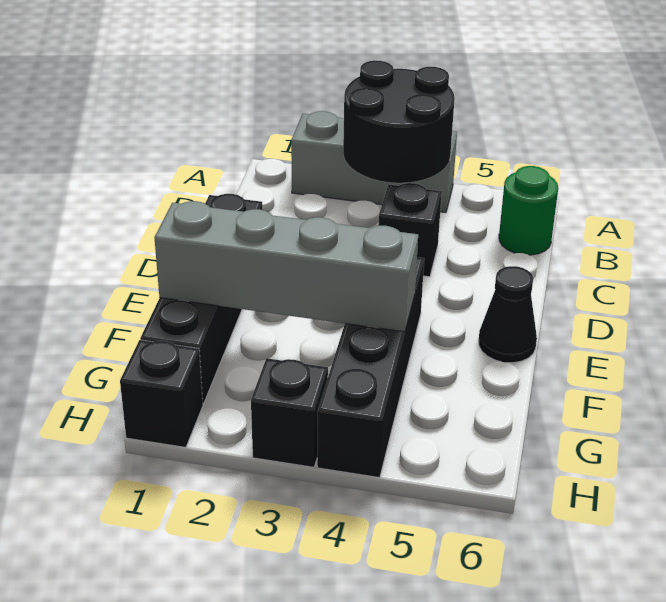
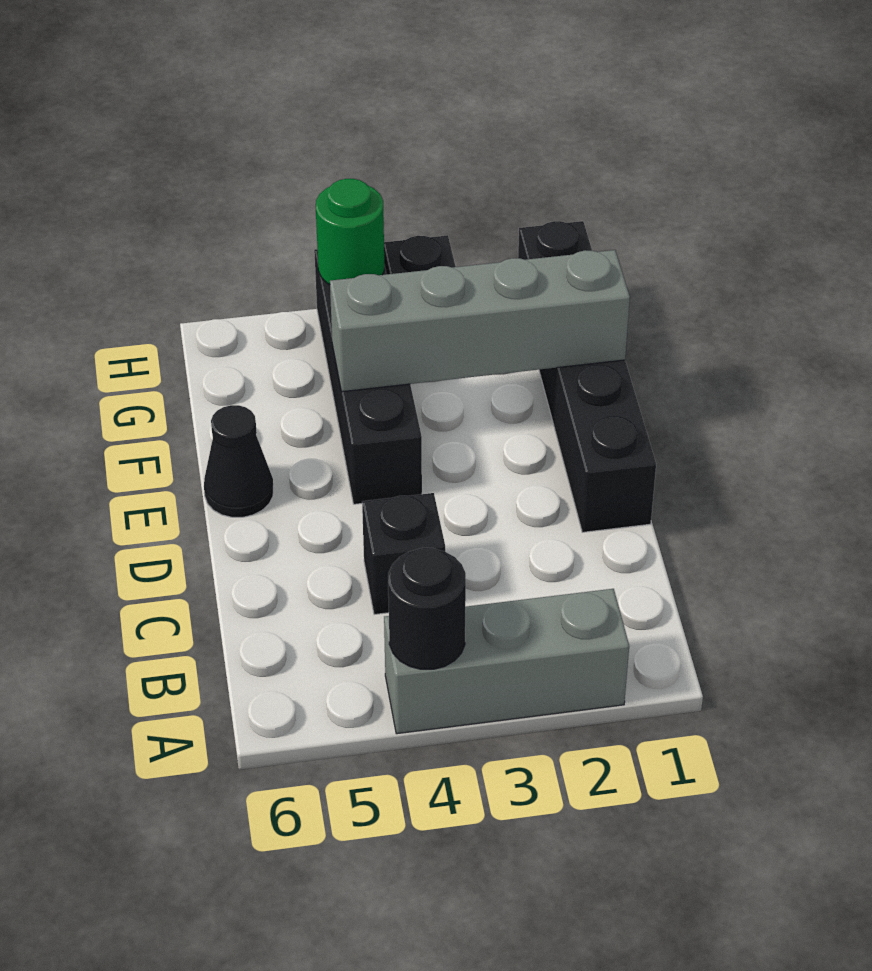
black 2x2 round brick [343,60,455,183] -> black 1x1 round brick [388,548,466,669]
green 1x1 round brick [499,166,558,255] -> green 1x1 round brick moved to [316,179,384,284]

